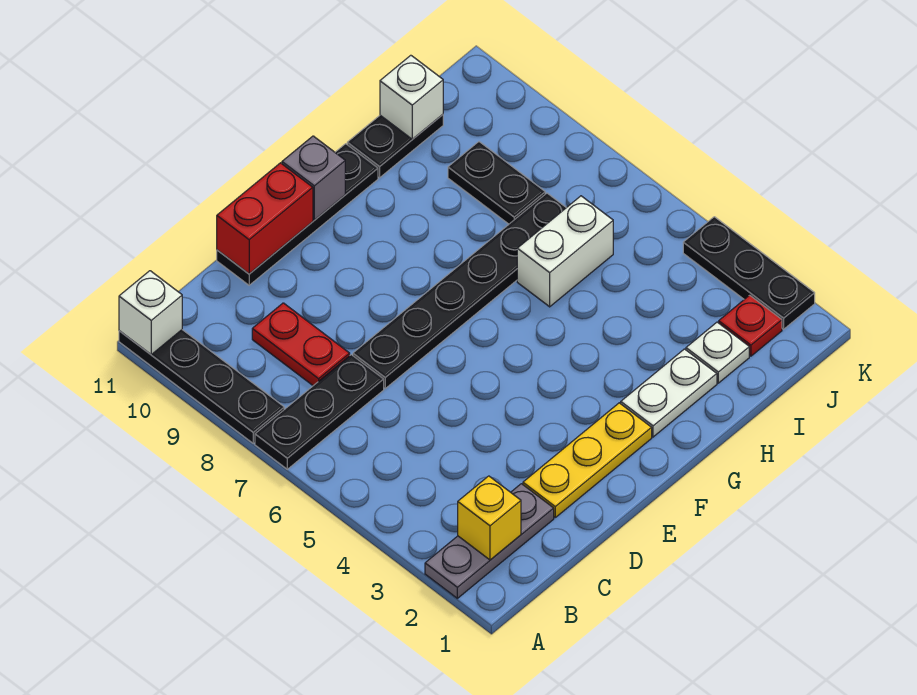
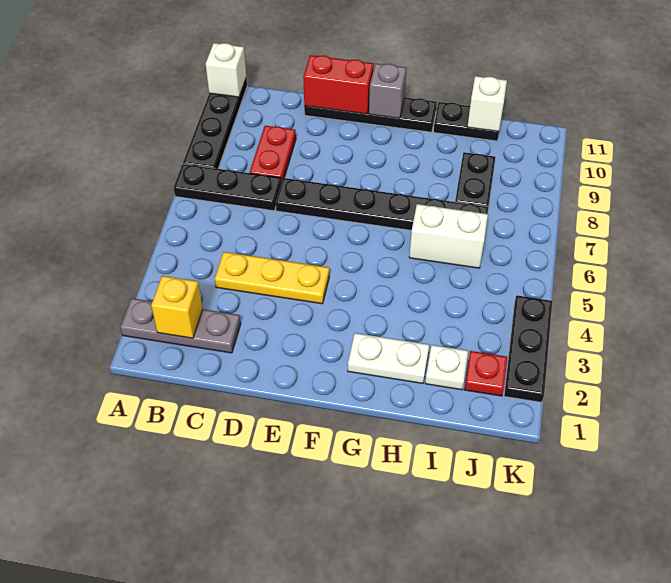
yellow 1x3 plate [523,403,652,517] -> yellow 1x3 plate moved to [215,252,329,304]

